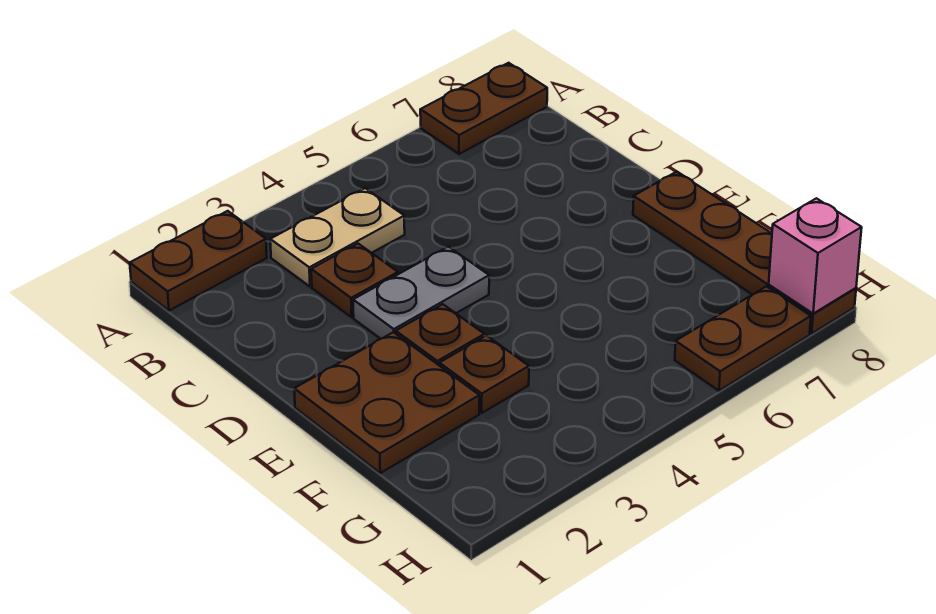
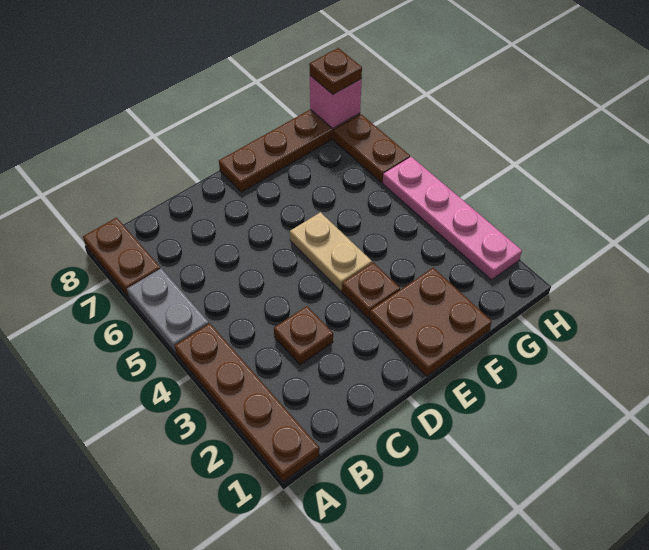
brown 1x2 plate [130,211,267,311] -> brown 1x4 plate [175,323,319,482]
tan 1x2 plate [270,188,405,287] -> tan 1x2 plate moved to [290,212,372,291]
grey 1x2 plate [353,247,489,339] -> grey 1x2 plate moved to [127,268,209,353]
brown 1x1 plate [439,336,529,413] -> brown 1x1 plate moved to [309,48,362,94]
none -> pink 1x4 plate [383,157,522,280]

